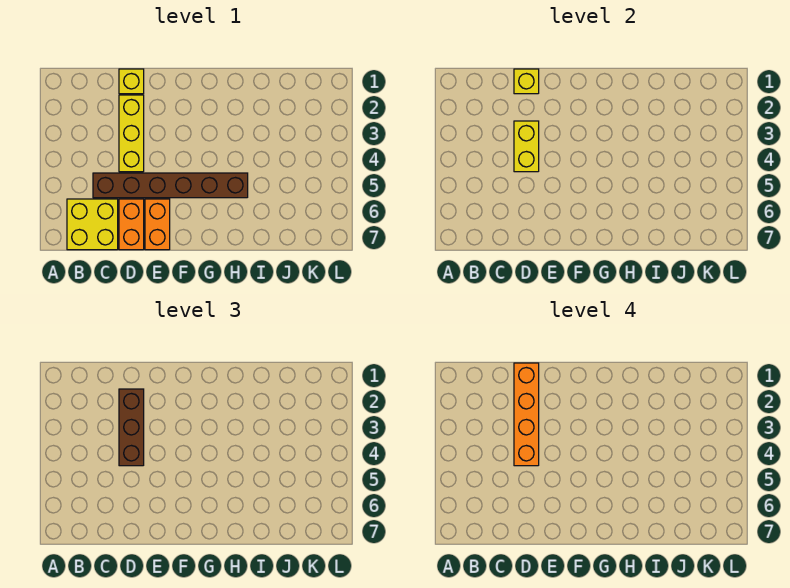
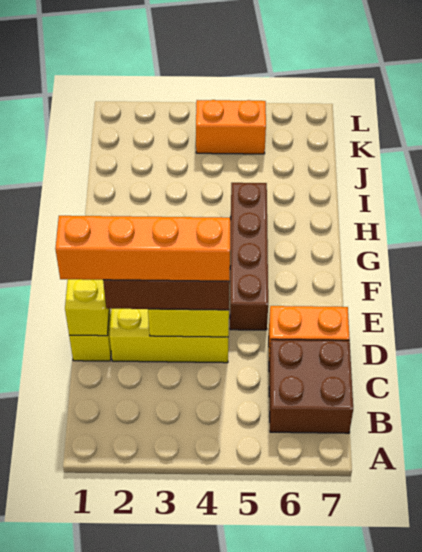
yellow 2x2 brick [67,199,118,250] -> brown 2x2 brick [269,339,353,433]
brown 1x6 brick [93,173,248,198] -> brown 1x4 brick [230,183,268,330]
orange 1x2 brick [145,199,170,250] -> orange 1x2 brick moved to [196,100,266,154]

